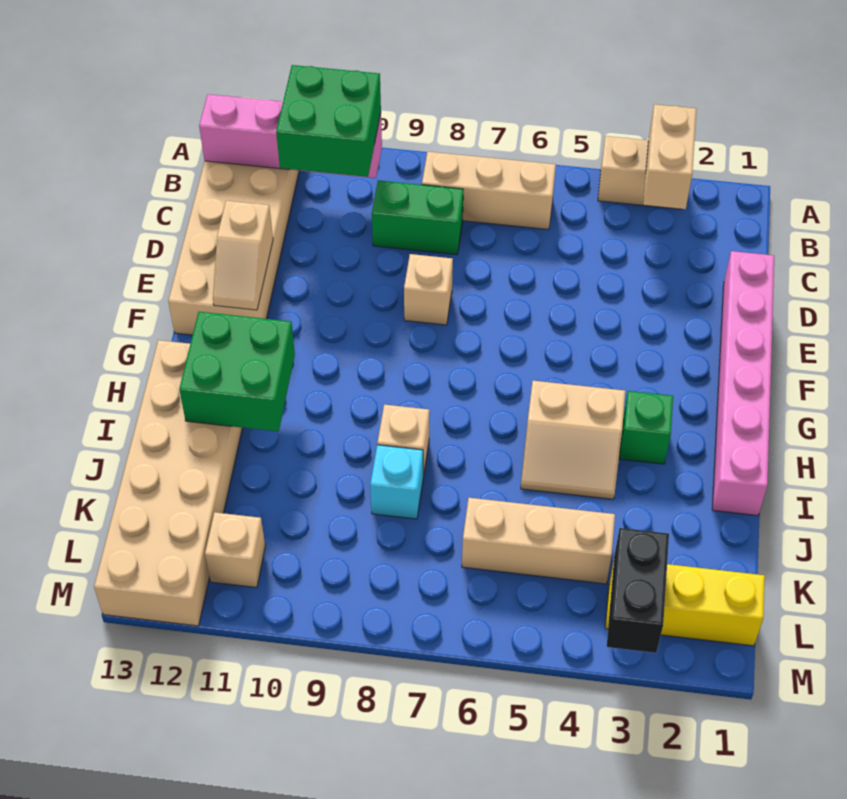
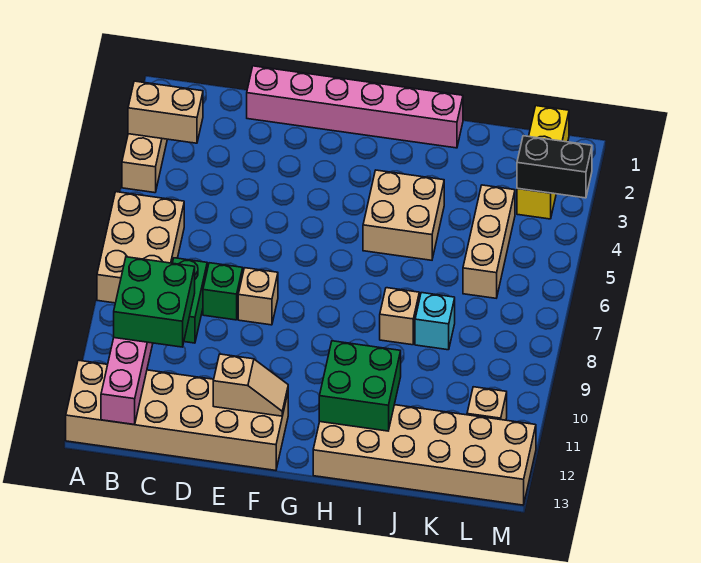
tan 1x3 brick [422,152,556,230] -> tan 2x3 brick [97,192,184,303]
green 1x1 brick [620,391,673,464] -> green 1x1 brick moved to [203,263,243,320]
tan 2x2 slope [521,381,625,499] -> tan 2x2 brick [363,170,444,260]

